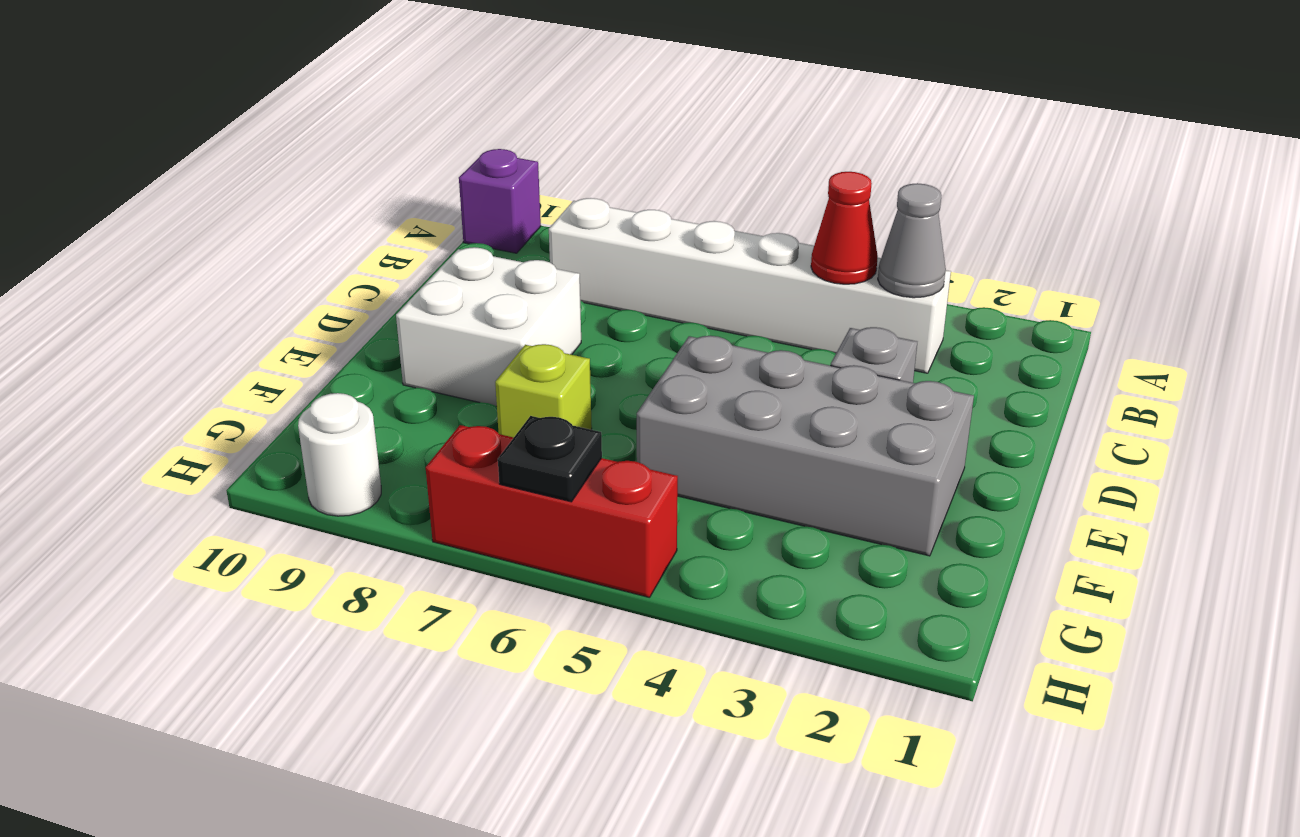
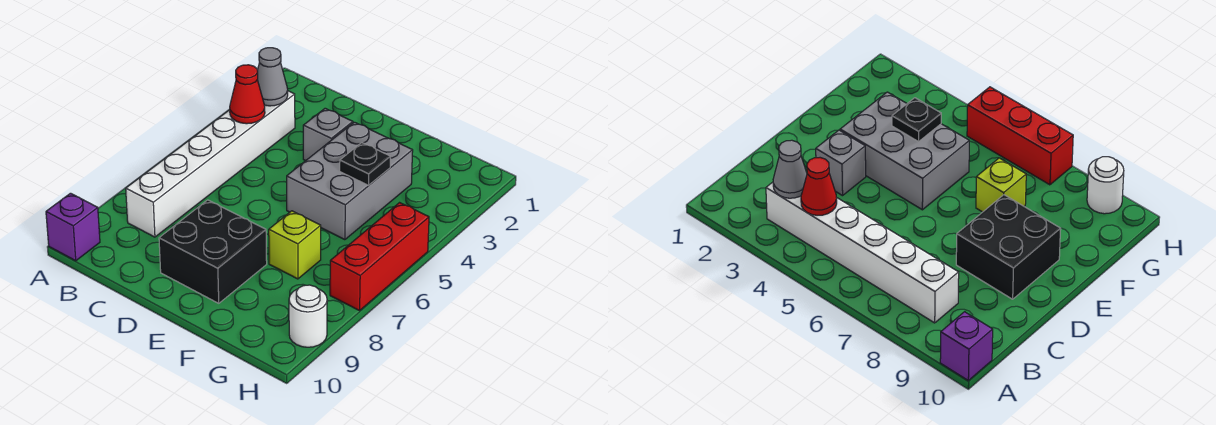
white 2x2 brick [396,247,581,406] -> black 2x2 brick [159,200,267,303]
grey 2x4 brick [637,336,974,556] -> grey 2x3 brick [287,122,413,240]
black 1x1 plate [498,416,602,502] -> black 1x1 plate moved to [340,143,390,185]

